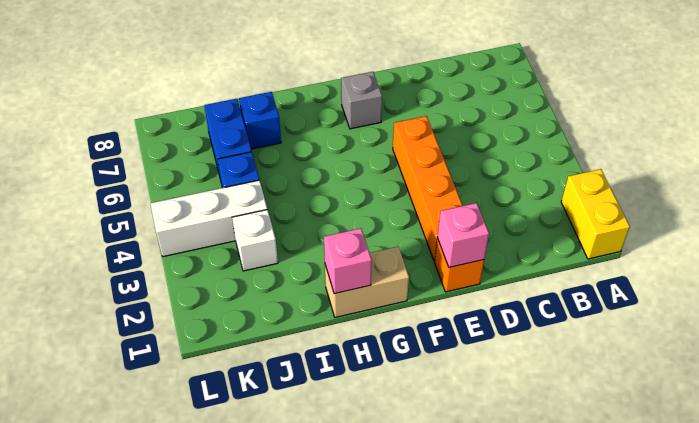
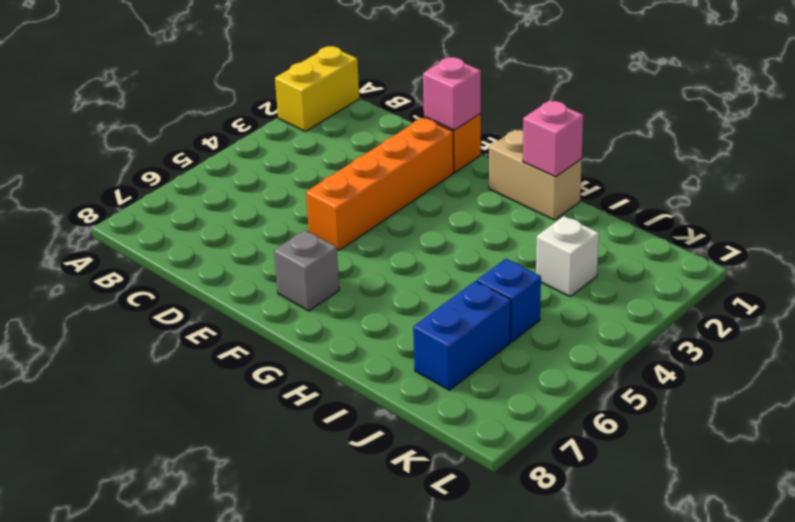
blue 1x1 brick [239,92,281,149] -> none
white 1x3 brick [150,180,267,257] -> none

